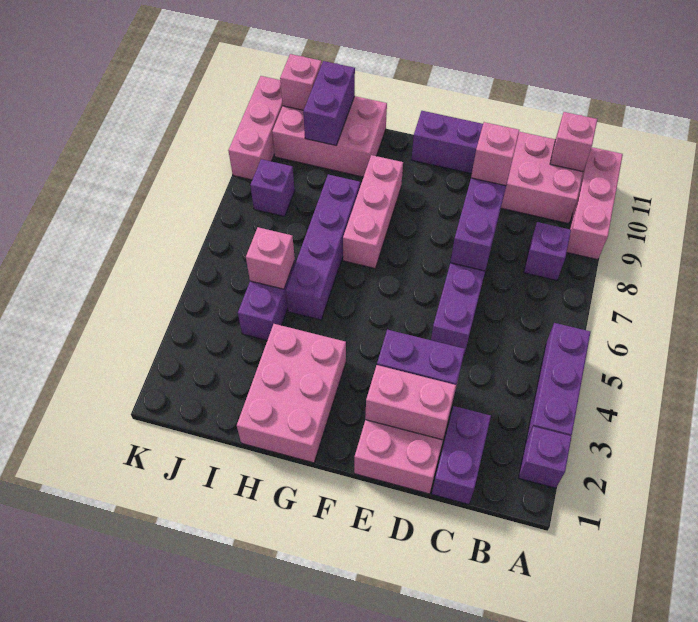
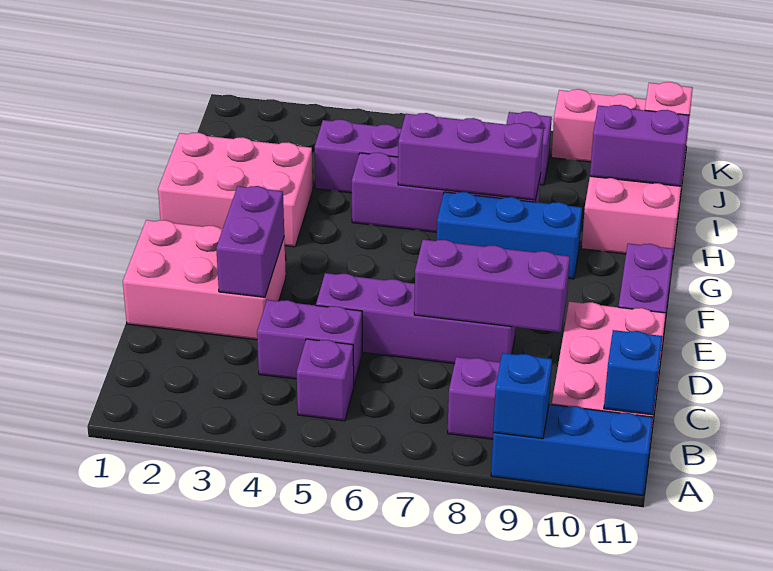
purple 1x1 brick [519,426,572,488] -> purple 1x1 brick moved to [297,339,354,421]
purple 1x3 brick [526,323,590,441] -> purple 1x3 brick moved to [398,113,544,200]
pink 1x3 brick [567,147,623,260] -> blue 1x3 brick [491,404,653,496]
none -> blue 1x1 brick [493,353,552,439]
pink 1x1 brick [550,112,597,172] -> blue 1x1 brick [604,330,663,415]
purple 1x2 brick [432,406,491,504] -> purple 1x2 brick moved to [257,300,362,384]
pink 1x2 brick [365,365,456,440] -> none
pink 1x1 brick [471,122,519,186] -> none
pink 1x3 brick [343,155,403,268] -> blue 1x3 brick [437,192,582,279]
pink 1x1 brick [246,227,295,289] -> none

